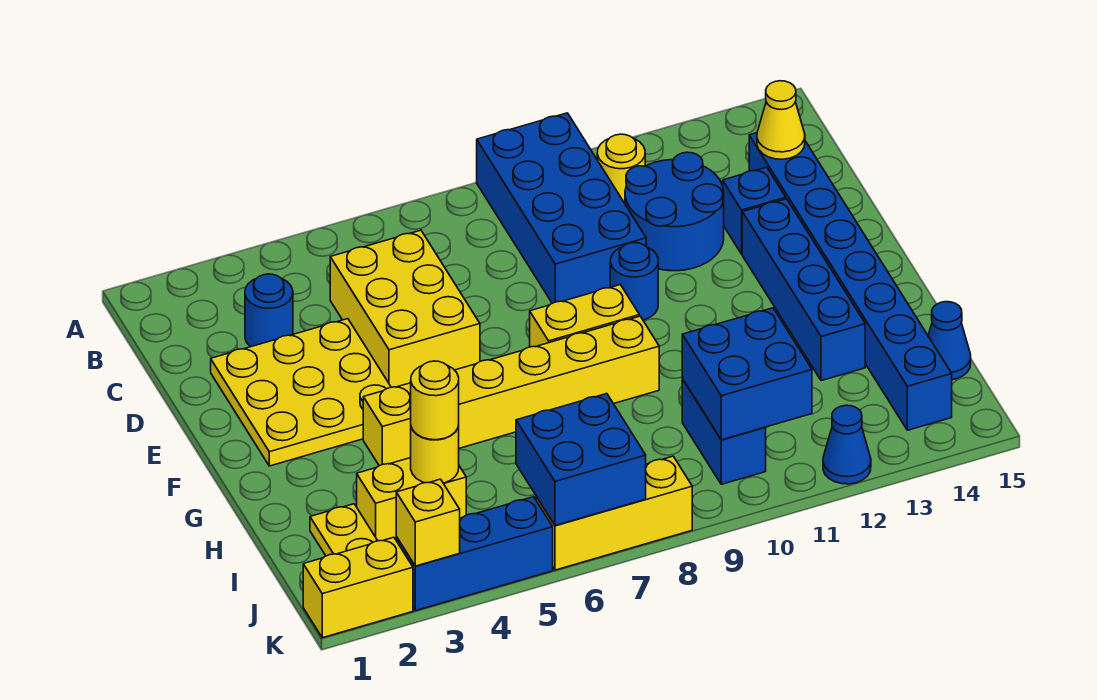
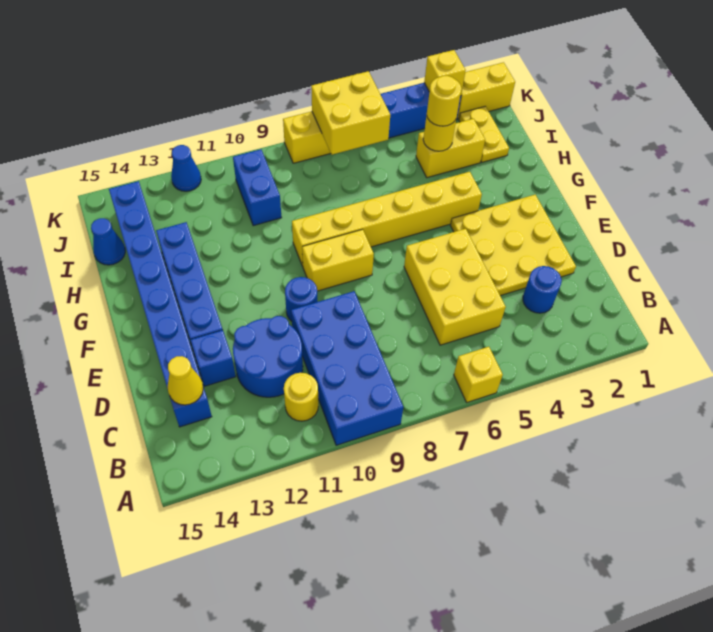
none -> yellow 1x1 brick [454,347,503,402]
blue 2x2 brick [682,308,812,440] -> none
blue 2x2 brick [516,394,646,526] -> yellow 2x2 brick [311,71,390,155]

